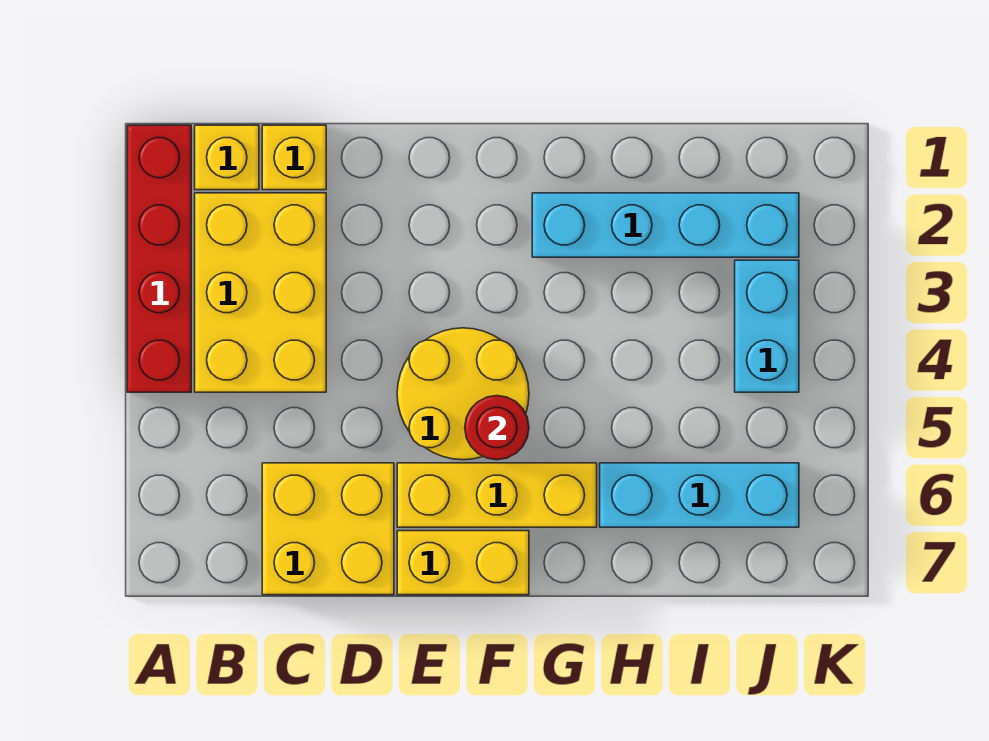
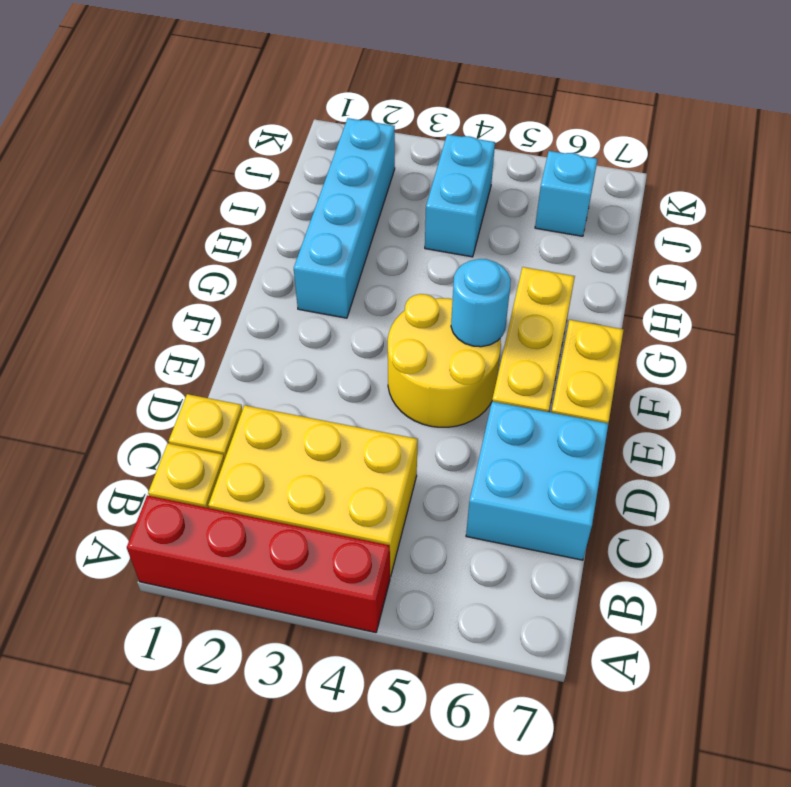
yellow 2x2 brick [262,463,394,595] -> cyan 2x2 brick [466,402,608,560]
red 1x1 round brick [465,396,529,460] -> cyan 1x1 round brick [451,259,511,347]
cyan 1x3 brick [600,463,799,527] -> cyan 1x1 brick [535,151,598,236]
cyan 1x2 brick [735,260,799,392] -> cyan 1x2 brick turned to [425,134,495,257]

